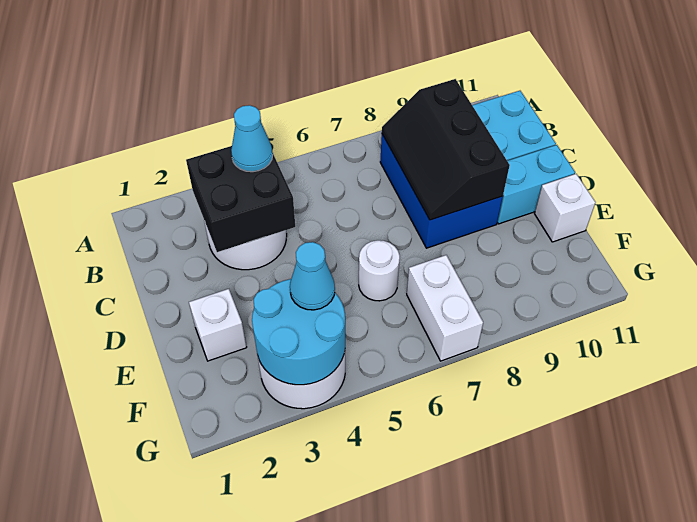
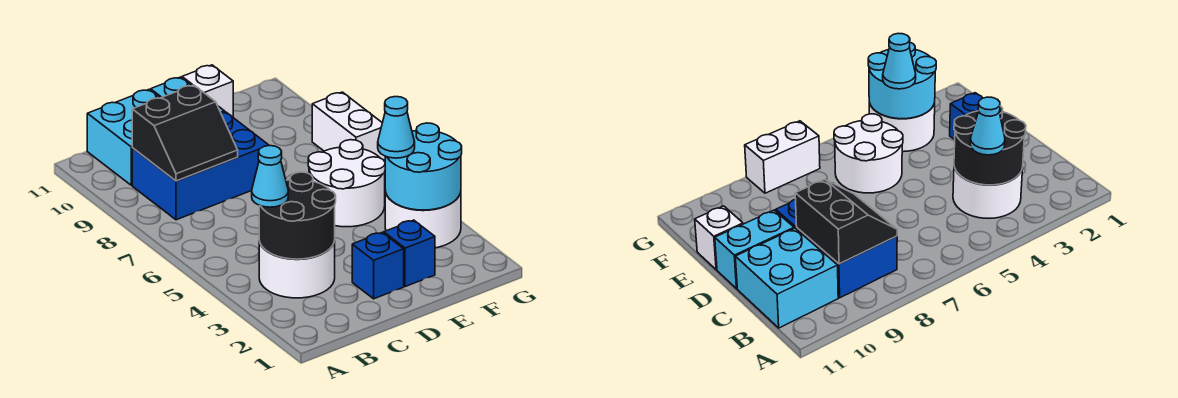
black 2x2 brick [186,146,295,252] -> black 2x2 round brick [259,172,336,259]
black 2x3 slope [382,79,510,220] -> black 2x2 slope [132,85,238,181]
none -> blue 1x1 brick [352,233,404,299]
white 1x1 brick [189,289,247,361] -> blue 1x1 brick [384,220,435,287]
white 1x1 round brick [359,240,400,301] -> white 2x2 round brick [308,140,385,227]
white 1x2 brick [407,255,483,361] -> white 1x2 brick turned to [312,92,385,161]

